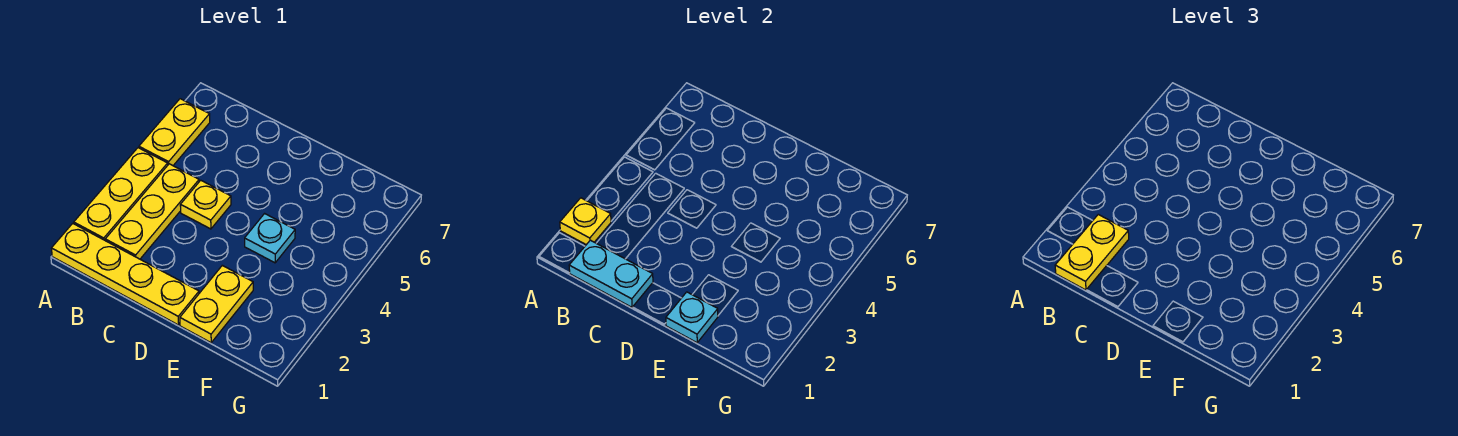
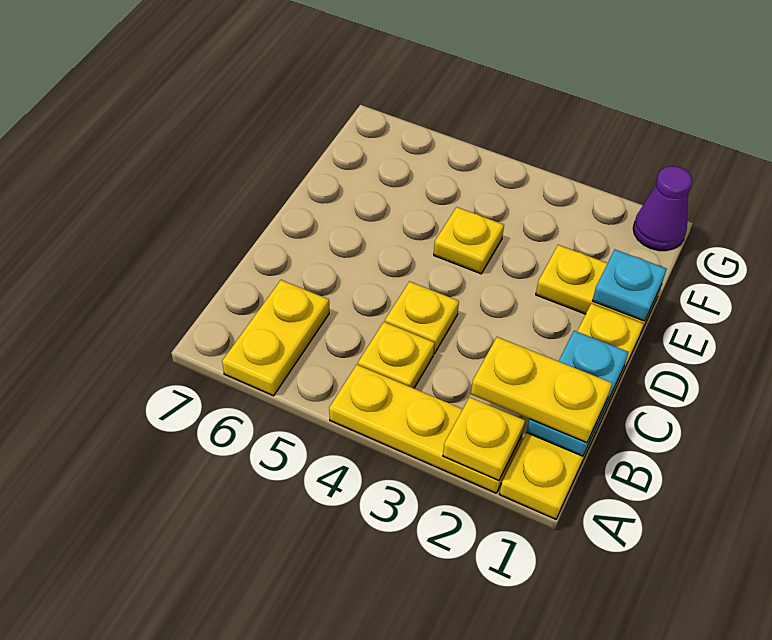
yellow 1x2 plate [139,99,210,165] -> yellow 1x2 plate turned to [222,280,329,396]
yellow 1x3 plate [105,164,199,259] -> yellow 1x1 plate [358,322,434,388]
cyan 1x1 plate [245,214,295,263] -> yellow 1x1 plate [434,207,504,274]
none -> purple 1x1 cone [633,166,692,251]

